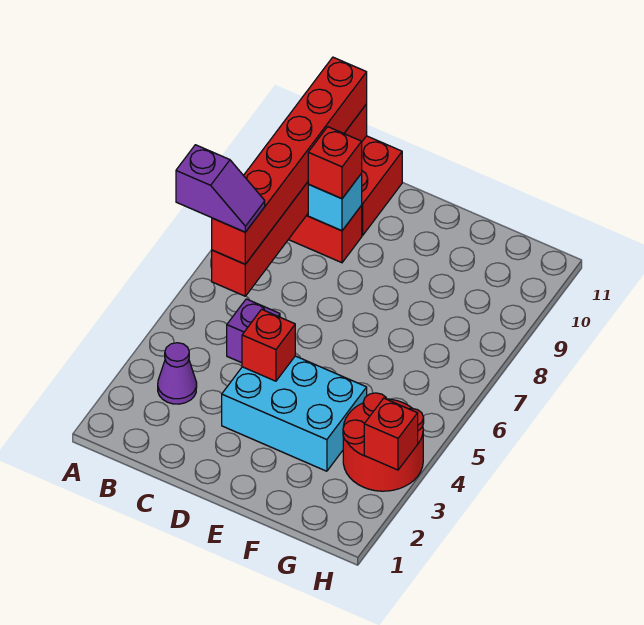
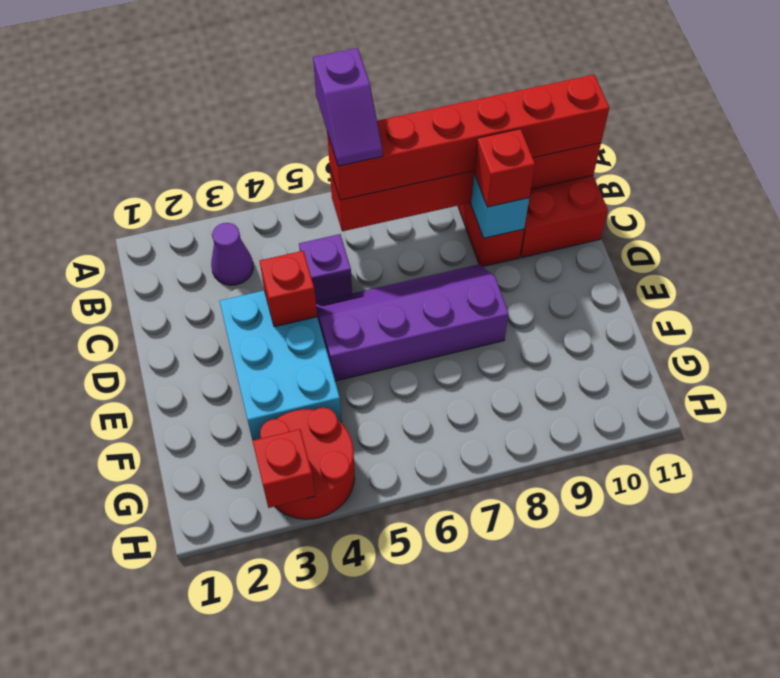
none -> purple 2x4 slope [316,264,509,381]

